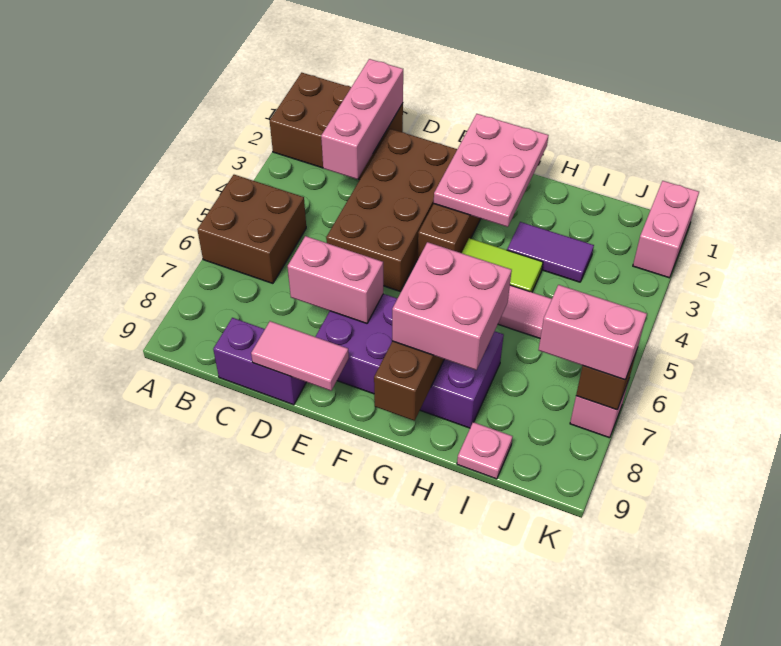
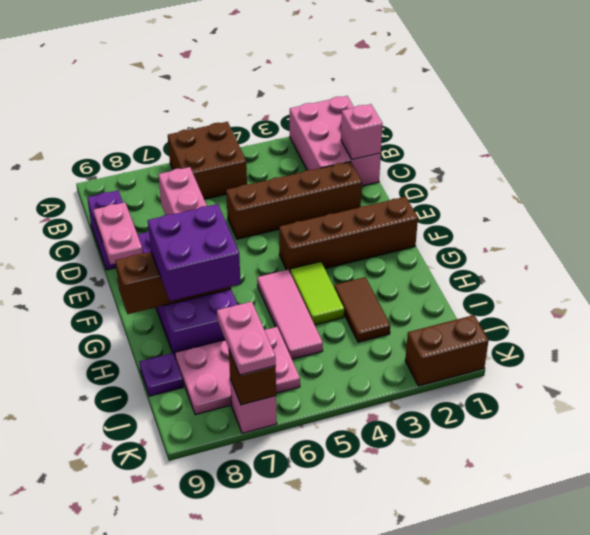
brown 2x3 brick [270,73,403,180] -> pink 2x3 brick [290,96,381,186]
pink 1x3 brick [321,59,403,179] -> pink 1x1 brick [341,104,383,160]
brown 2x4 brick [326,129,457,291] -> brown 1x4 brick [226,161,362,239]
pink 1x2 tile [251,321,349,391] -> pink 1x2 plate [94,202,143,264]
pink 2x3 plate [434,114,549,227] -> pink 2x3 plate moved to [175,327,300,415]
pink 2x2 brick [392,242,512,370] -> purple 2x2 brick [148,204,241,301]
purple 1x2 tile [507,222,594,282] -> brown 1x2 tile [334,277,390,342]
pink 1x1 plate [457,422,513,479] -> purple 1x1 plate [140,353,183,396]
pink 1x2 brick [539,285,647,380] -> pink 1x2 plate [217,302,276,375]
pink 1x2 brick [633,181,699,278] -> brown 1x2 brick [405,315,489,386]

